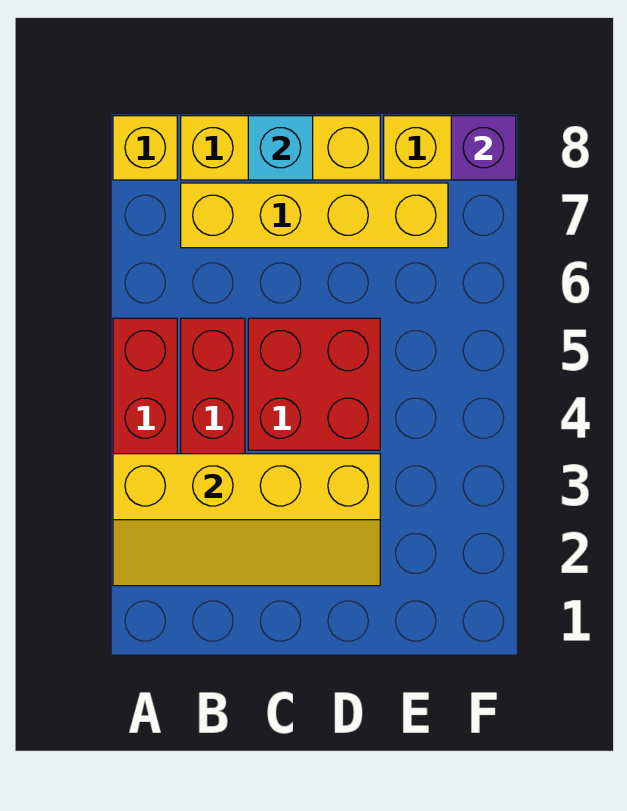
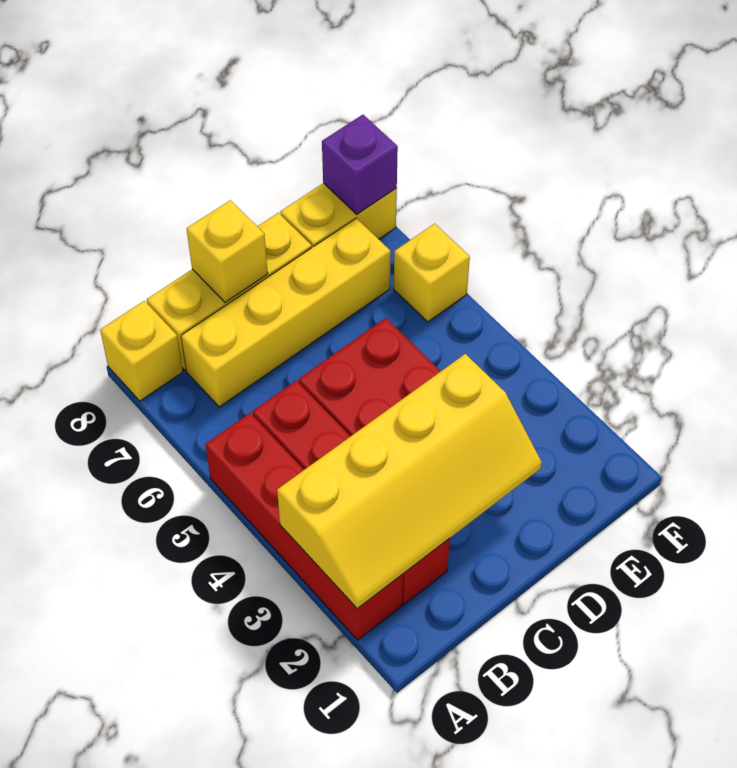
cyan 1x1 brick [248,116,313,180] -> yellow 1x1 brick [187,200,268,302]
none -> yellow 1x1 brick [394,224,470,322]

